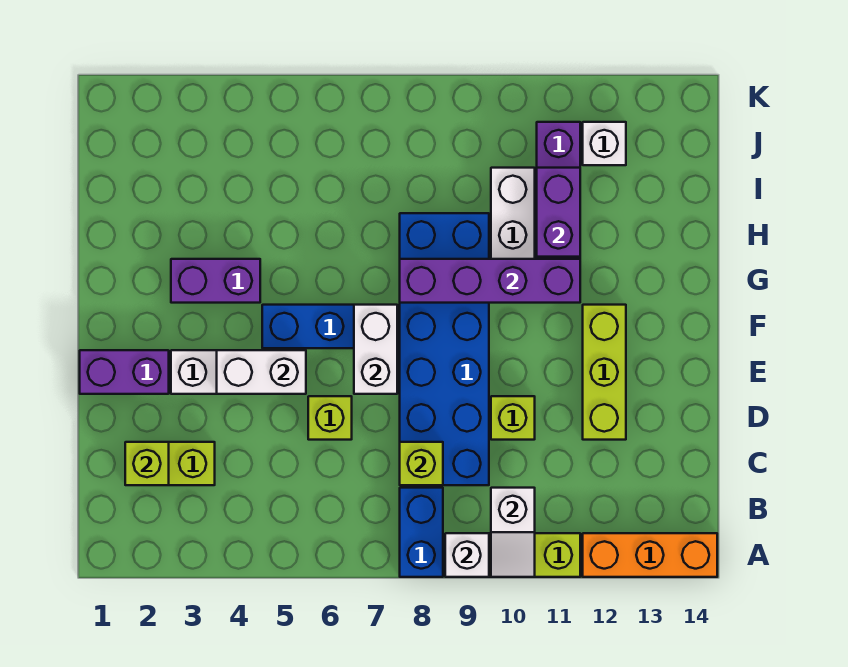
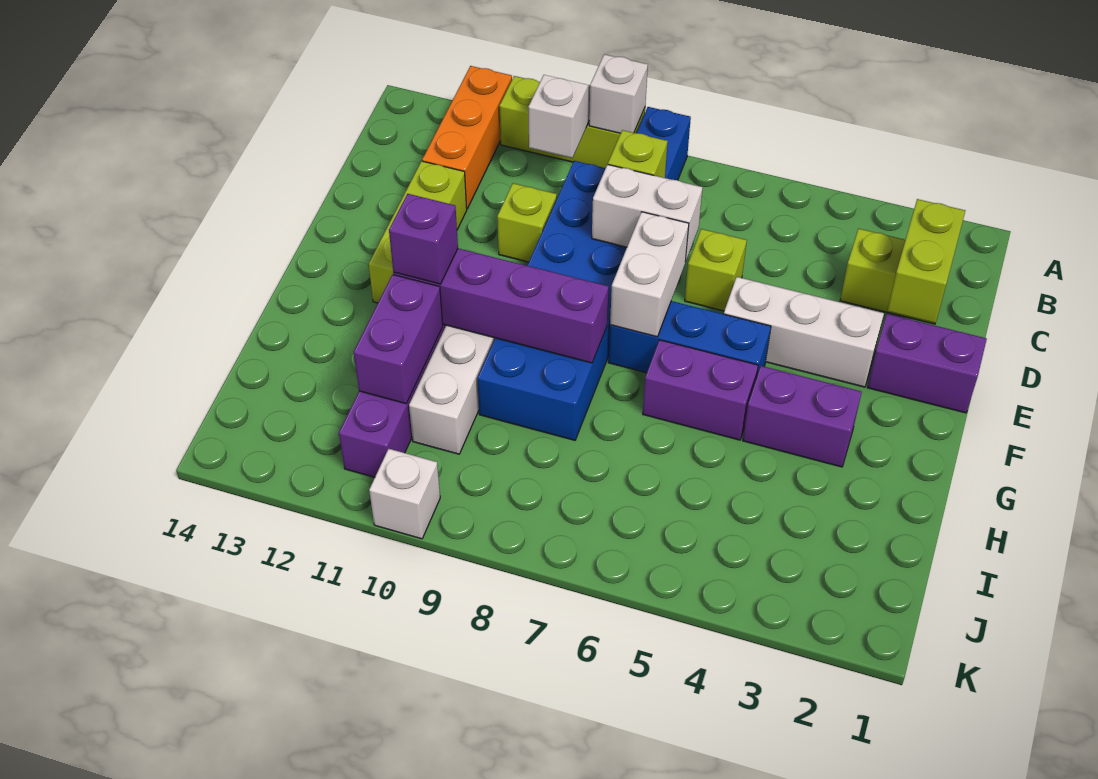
orange 1x3 brick [583,533,717,577] -> orange 1x3 brick turned to [422,66,512,209]
lime 1x1 brick [125,442,169,485] -> lime 1x2 brick [887,199,965,323]
white 1x2 brick [217,350,306,394] -> white 1x2 brick moved to [592,164,703,262]
none -> purple 1x2 brick [643,340,758,440]
none -> purple 1x1 brick [389,194,458,284]
white 1x1 brick [583,122,626,165] -> white 1x1 brick moved to [369,449,440,539]

